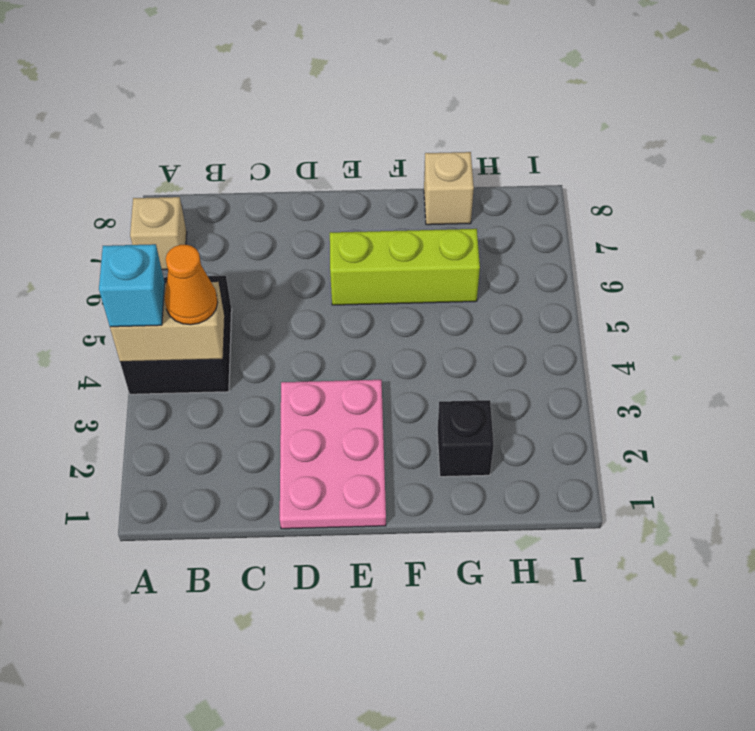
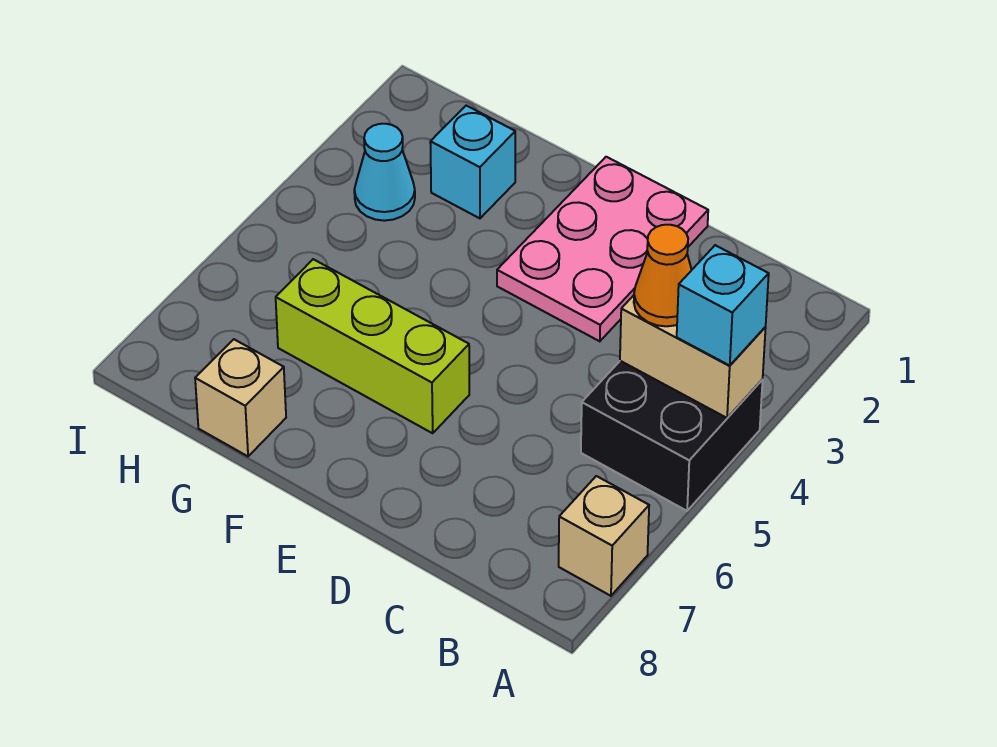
black 1x1 brick [437,400,494,477] -> cyan 1x1 brick [430,105,515,218]
none -> cyan 1x1 cone [354,124,415,221]

